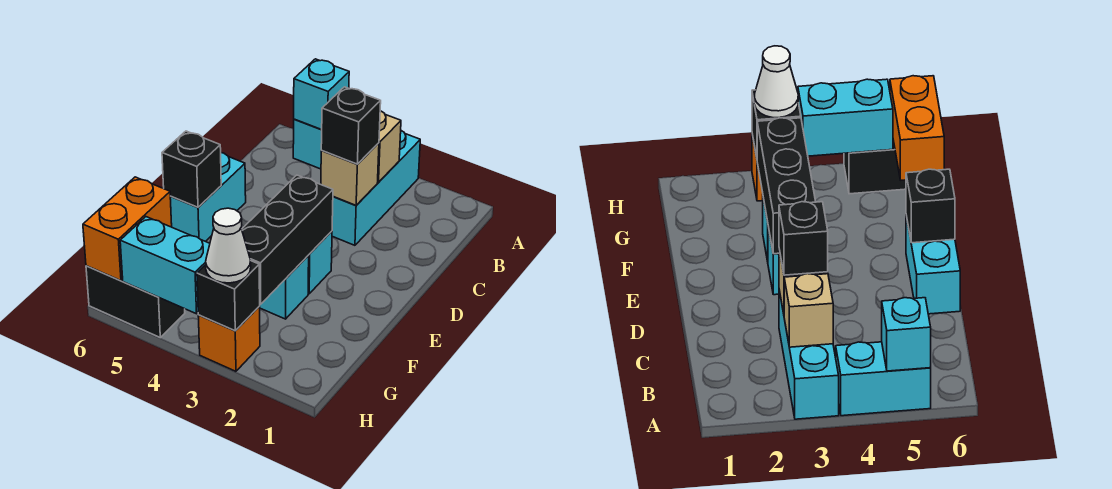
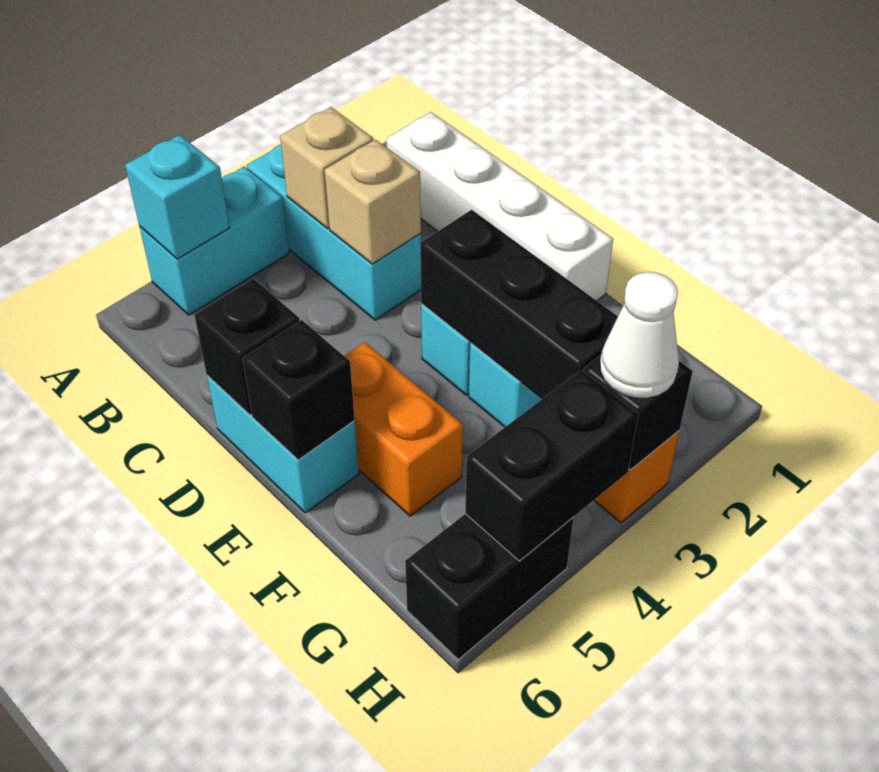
none -> white 1x4 brick [387,112,613,301]
black 1x1 brick [321,87,381,164] -> black 1x1 brick moved to [194,279,300,415]
orange 1x2 brick [83,177,172,281] -> orange 1x2 brick moved to [345,342,463,516]
cyan 1x2 brick [120,217,210,314] -> black 1x2 brick [465,370,638,561]

